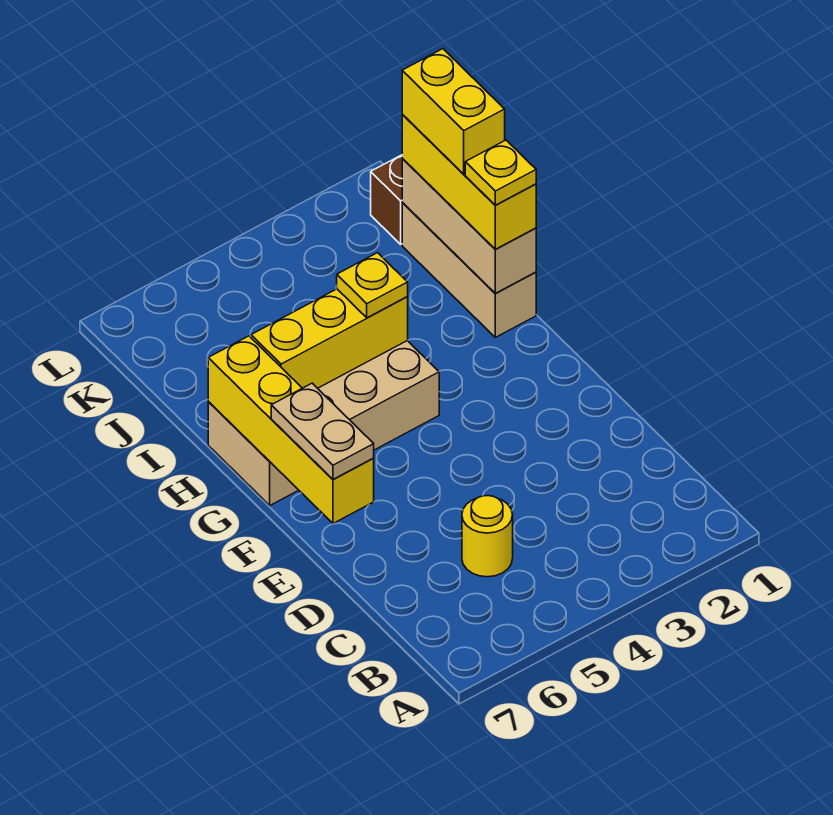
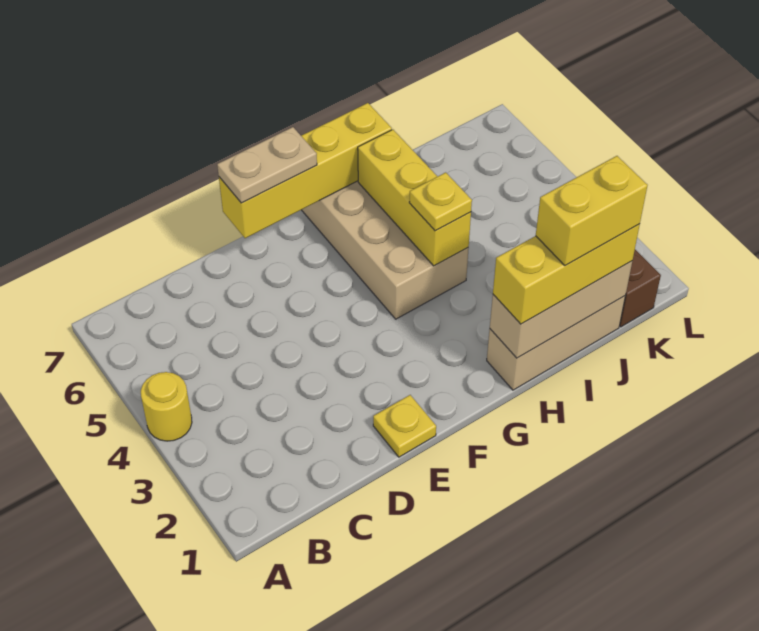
yellow 1x1 round brick [462,496,513,577] -> yellow 1x1 round brick moved to [141,372,192,441]
yellow 1x1 plate [465,140,536,205] -> yellow 1x1 plate moved to [373,395,436,457]

